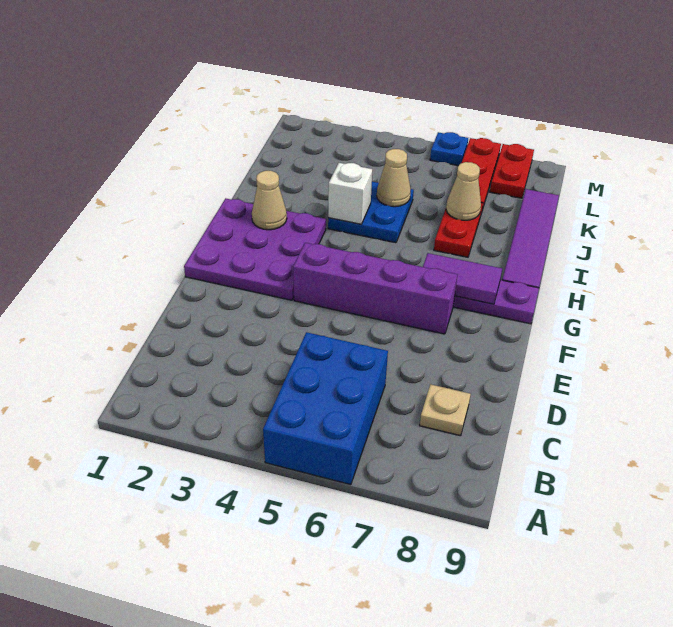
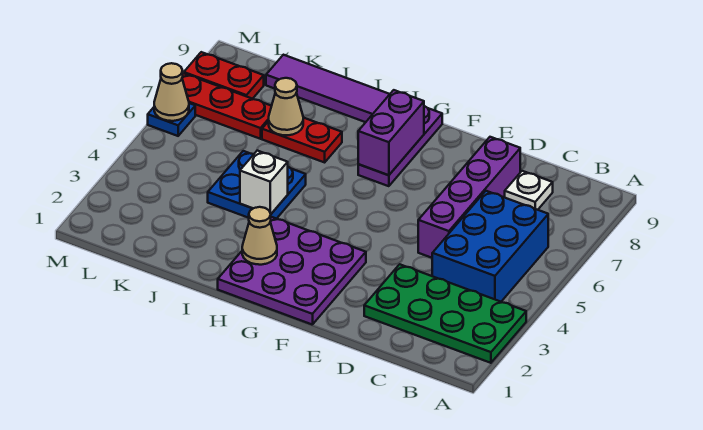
none -> green 2x4 plate [364,264,526,363]
blue 2x3 brick [263,332,388,485] -> blue 2x3 brick turned to [432,191,548,302]
tan 1x1 plate [420,384,471,436] -> white 1x1 plate [505,171,553,210]
purple 1x4 brick [293,243,458,334] -> purple 1x4 brick moved to [418,137,520,258]
purple 1x2 tile [423,253,502,304] -> purple 1x2 brick [358,90,424,175]
tan 1x1 cone [377,149,411,207] -> tan 1x1 cone moved to [154,63,189,121]

